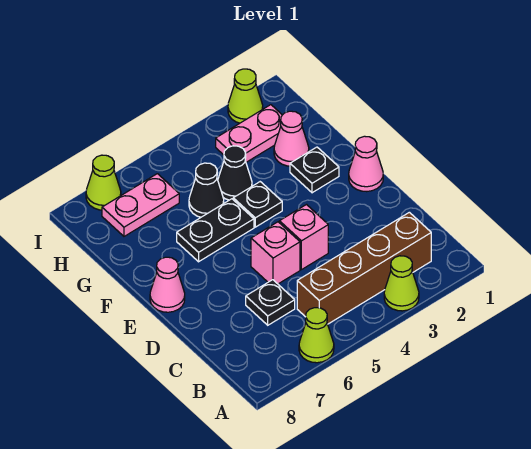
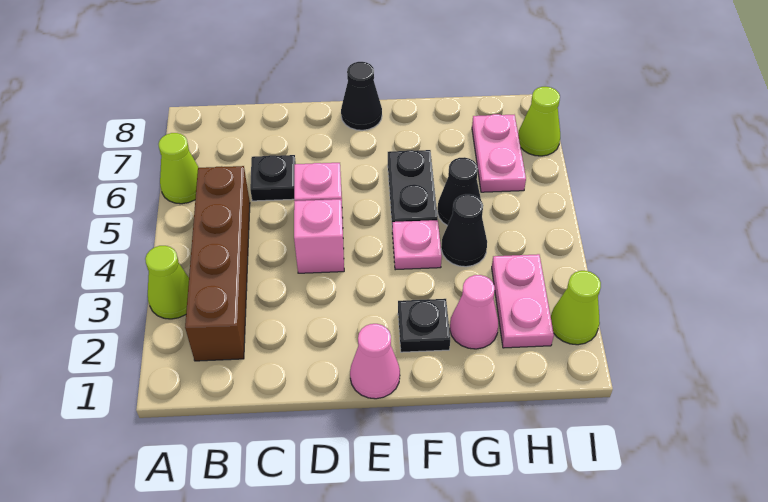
pink 1x1 cone [150,257,185,312] -> black 1x1 cone [341,62,382,130]
black 1x1 plate [233,182,282,227] -> pink 1x1 plate [392,220,442,270]

